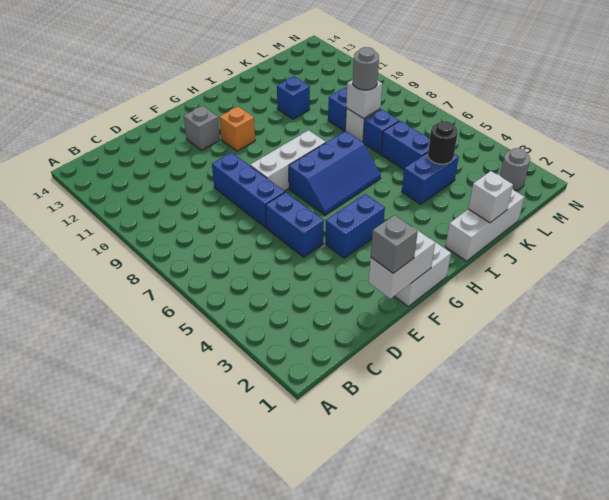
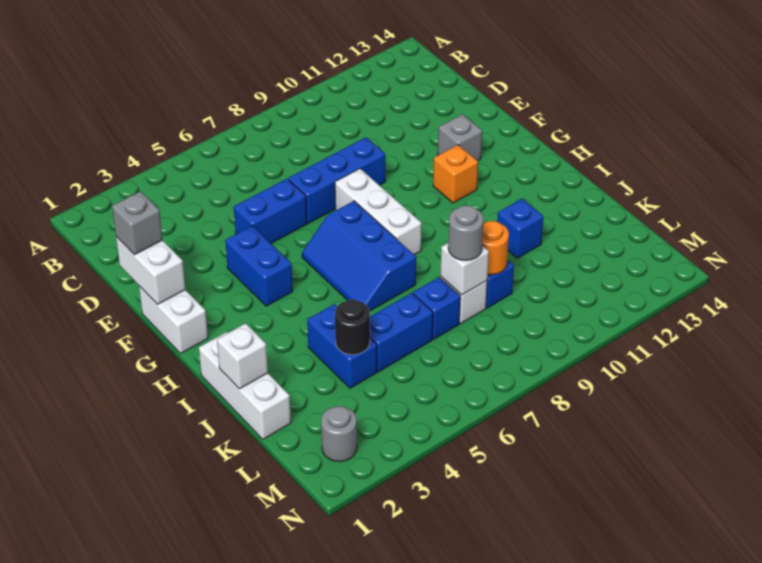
none -> orange 1x1 round brick [482,221,509,275]

